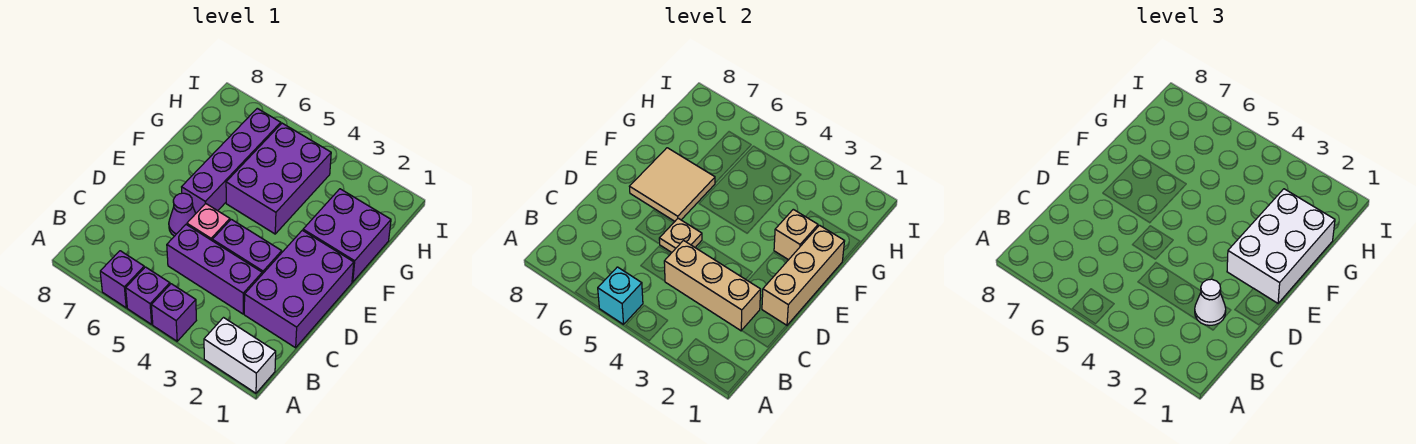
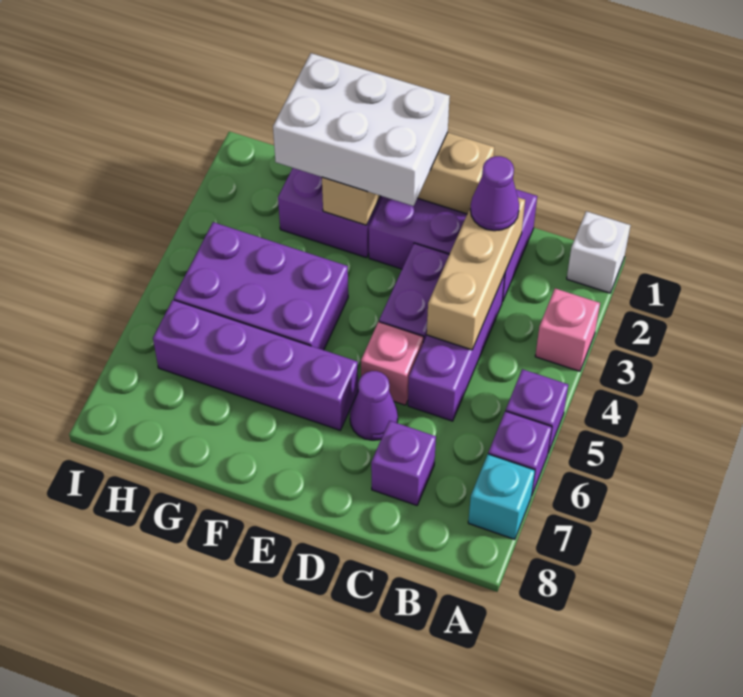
white 1x2 brick [204,318,276,393] -> white 1x1 brick [567,211,630,293]
none -> pink 1x1 brick [535,288,600,371]
purple 1x1 brick [151,284,196,341] -> purple 1x1 brick moved to [371,421,436,505]
cyan 1x1 brick [598,267,643,324] -> cyan 1x1 brick moved to [468,454,535,539]
white 1x1 cone [1195,279,1226,325] -> purple 1x1 cone [470,156,519,231]
tan 1x1 plate [659,218,702,252] -> none
tan 2x2 tile [630,148,715,221] -> none

